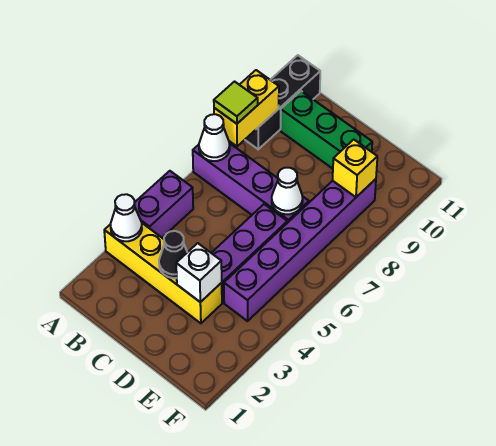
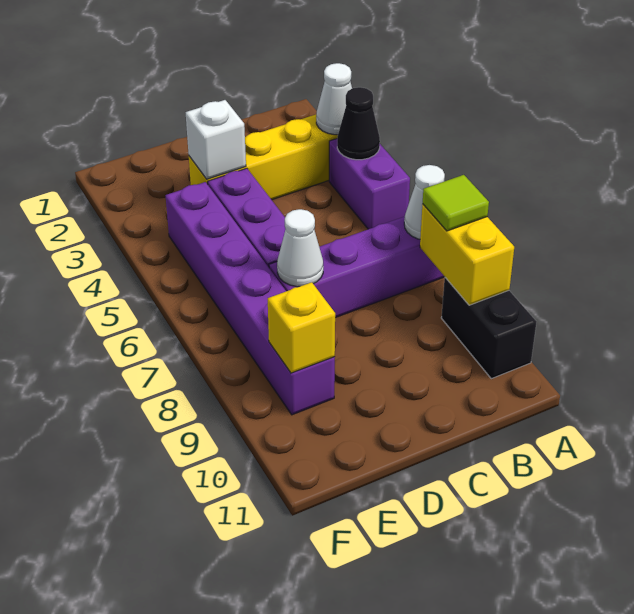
black 1x3 brick [245,55,320,149] -> black 1x2 brick [441,278,536,379]
green 1x3 brick [280,91,372,169] -> none
black 1x1 cone [159,231,187,278] -> black 1x1 cone moved to [337,87,380,160]

